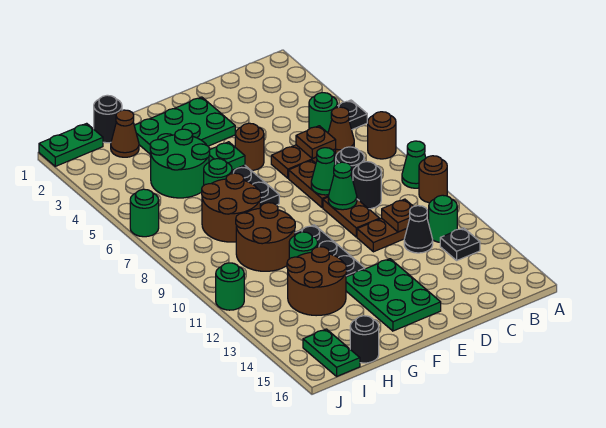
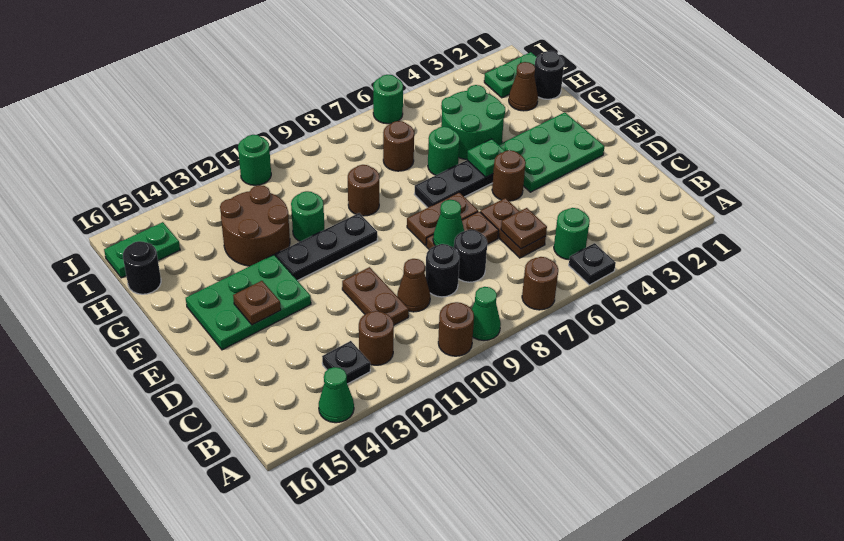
brown 1x1 cone [328,107,354,154] -> brown 1x1 cone moved to [397,259,430,312]
green 1x1 round brick [429,195,457,242] -> brown 1x1 round brick [359,311,394,365]
brown 1x1 plate [382,199,413,232] -> brown 1x1 plate moved to [233,281,281,325]
black 1x1 cone [404,206,433,253] -> none
brown 1x2 plate [323,197,380,237] -> brown 1x2 plate moved to [407,192,478,246]
green 1x1 cone [328,162,357,210] -> green 1x1 cone moved to [319,367,354,423]
green 2x3 plate [134,97,235,155] -> green 2x3 plate turned to [499,112,605,192]
brown 2x2 round brick [202,173,261,242] -> brown 1x1 round brick [383,121,414,171]
brown 2x2 round brick [236,203,295,271] -> brown 1x1 round brick [348,165,379,216]
green 1x2 plate [39,123,103,166] -> green 1x2 plate turned to [484,52,536,98]

